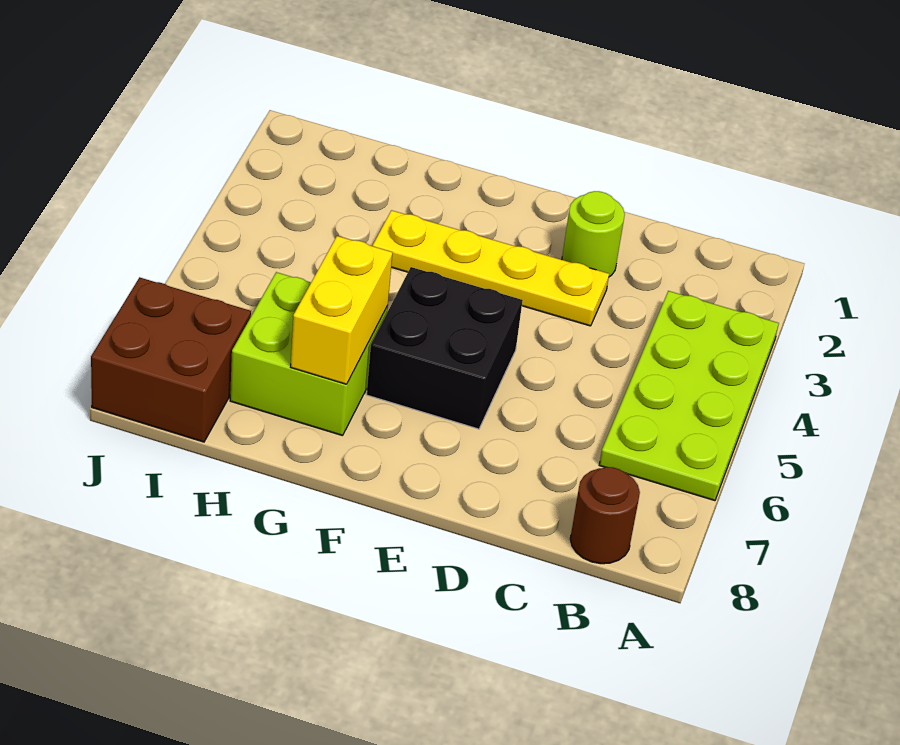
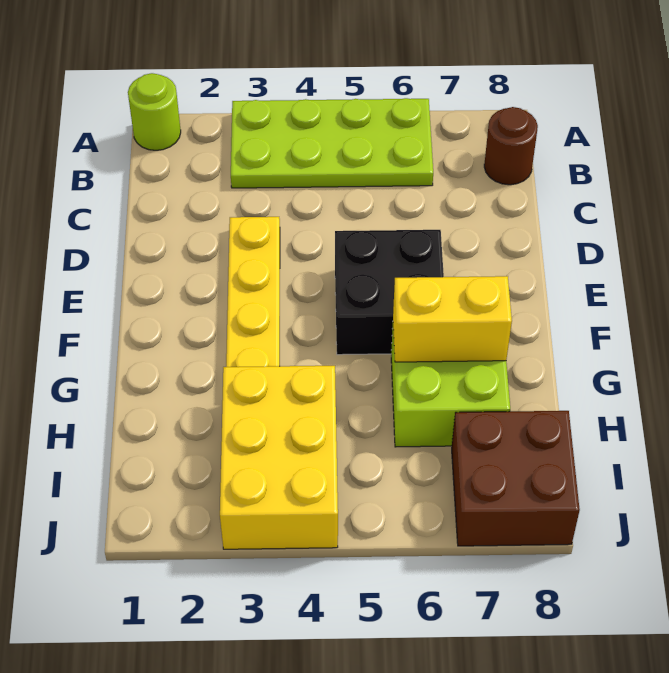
lime 1x1 round brick [562,191,625,277] -> lime 1x1 round brick moved to [128,73,181,150]
none -> yellow 2x3 brick [220,366,338,549]

